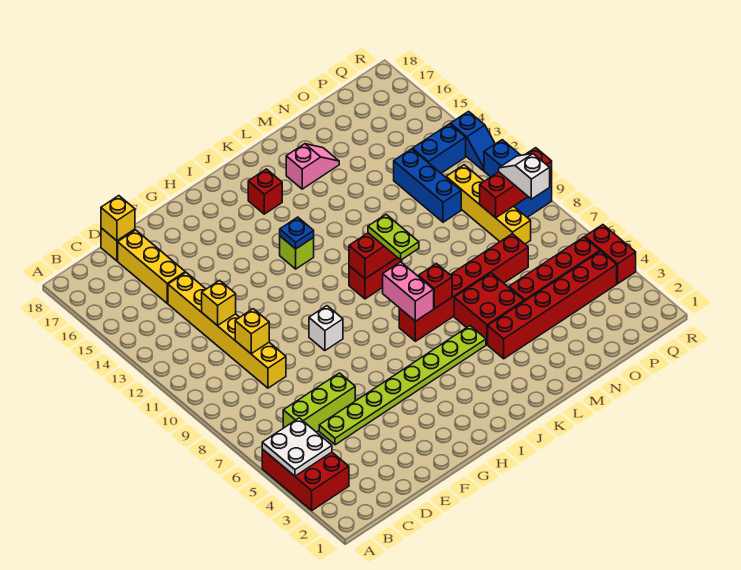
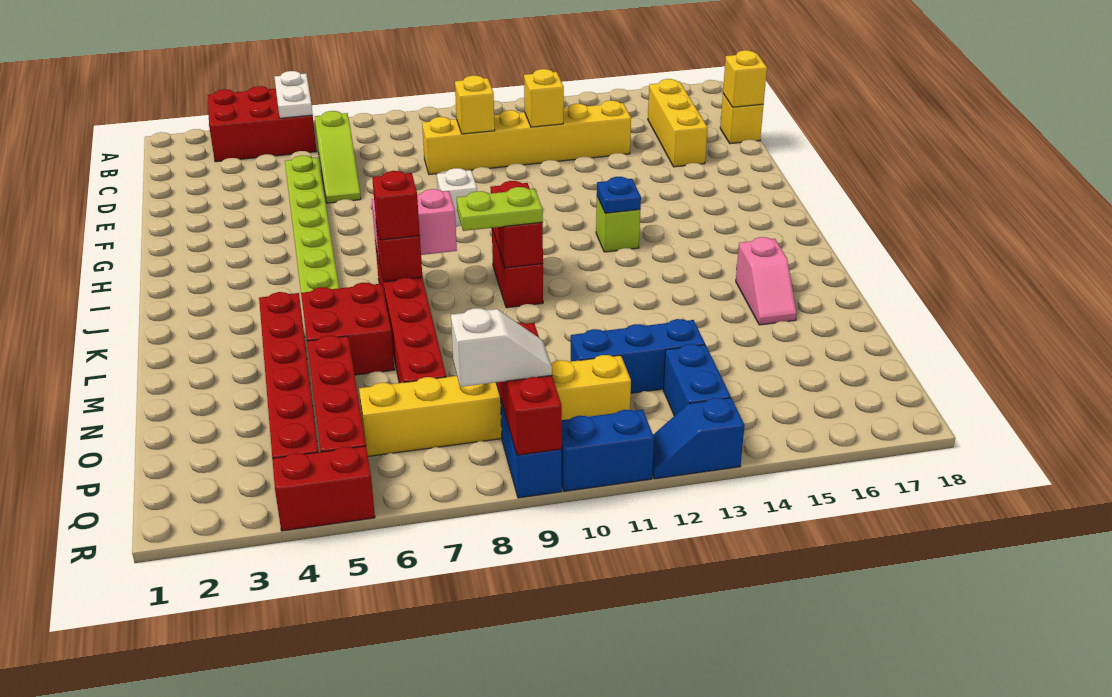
white 2x2 plate [262,418,332,476] -> white 1x2 plate [274,71,313,118]
lime 1x3 brick [283,373,355,432] -> lime 1x3 slope [315,111,361,203]
yellow 1x3 brick [118,230,185,303] -> yellow 1x3 brick turned to [648,79,708,167]
red 1x1 brick [248,169,282,214] -> red 1x1 brick moved to [372,171,420,240]
yellow 1x4 brick [446,165,531,244] -> yellow 1x6 brick [359,355,631,456]

